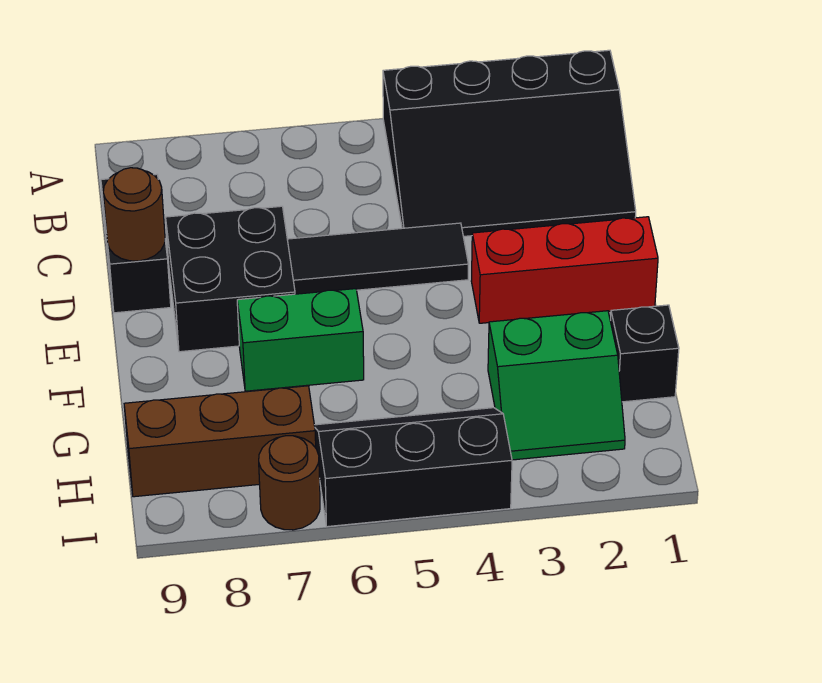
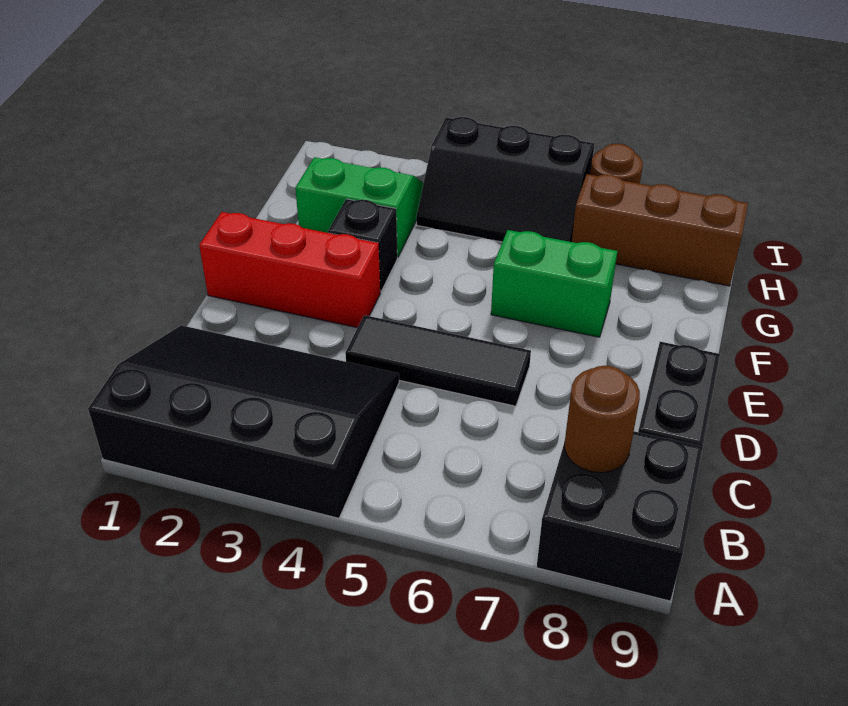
black 2x2 brick [166,206,295,352] -> black 2x2 brick moved to [537,431,703,601]
brown 1x1 round brick [103,168,165,261] -> brown 1x1 round brick moved to [564,366,640,473]
black 1x1 brick [610,305,679,402] -> black 1x1 brick moved to [328,199,397,292]

